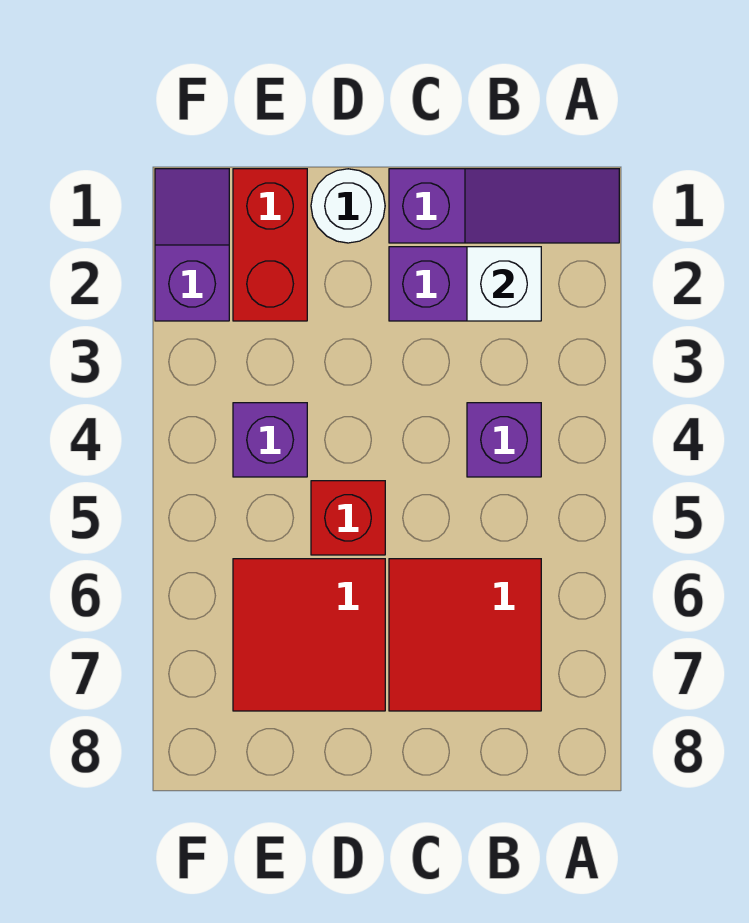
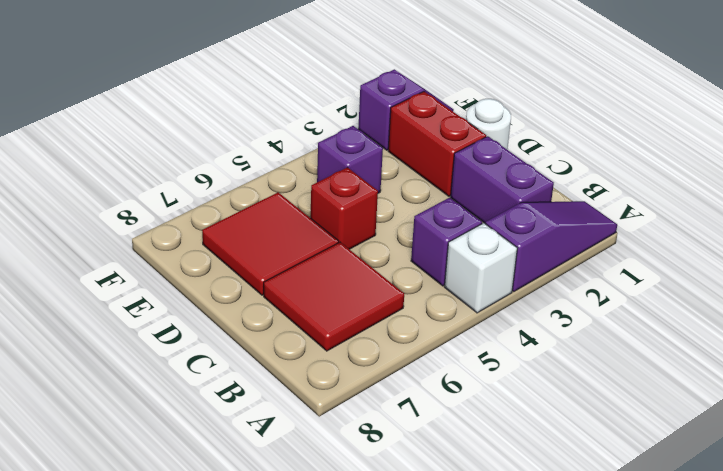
purple 1x3 slope [389,169,619,243] -> purple 1x3 slope turned to [486,201,617,291]
white 1x1 brick [467,247,541,321] -> white 1x1 brick moved to [445,223,517,313]
red 1x2 brick [233,169,307,321] -> red 1x2 brick turned to [388,92,486,196]

